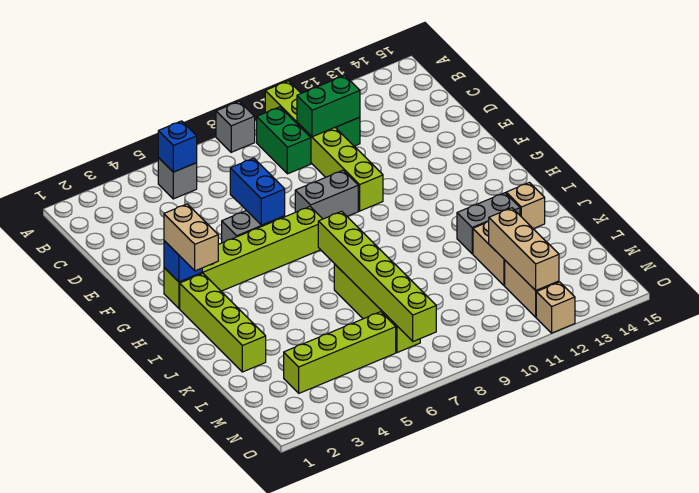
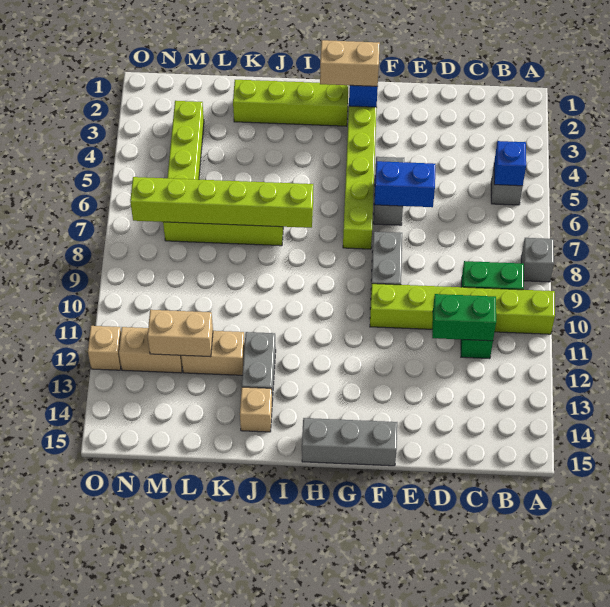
green 1x2 brick [297,76,360,137] -> green 1x2 brick turned to [432,294,496,341]
none -> grey 1x3 brick [302,418,397,466]
tan 1x3 brick [489,208,559,290] -> tan 1x2 brick [148,310,213,357]

